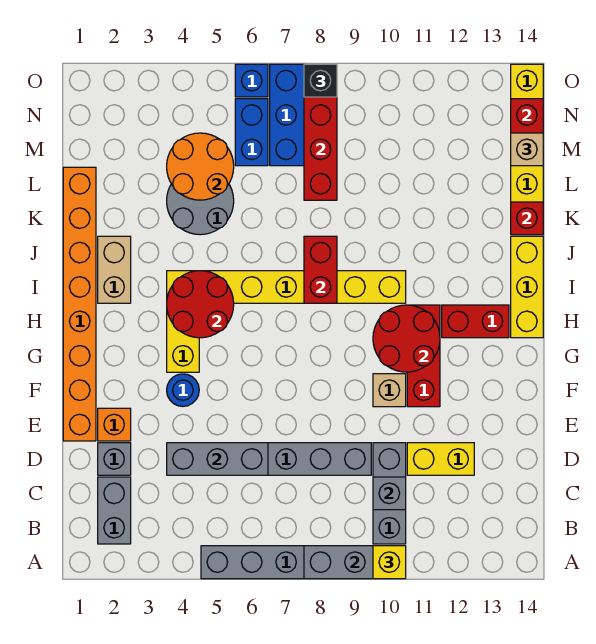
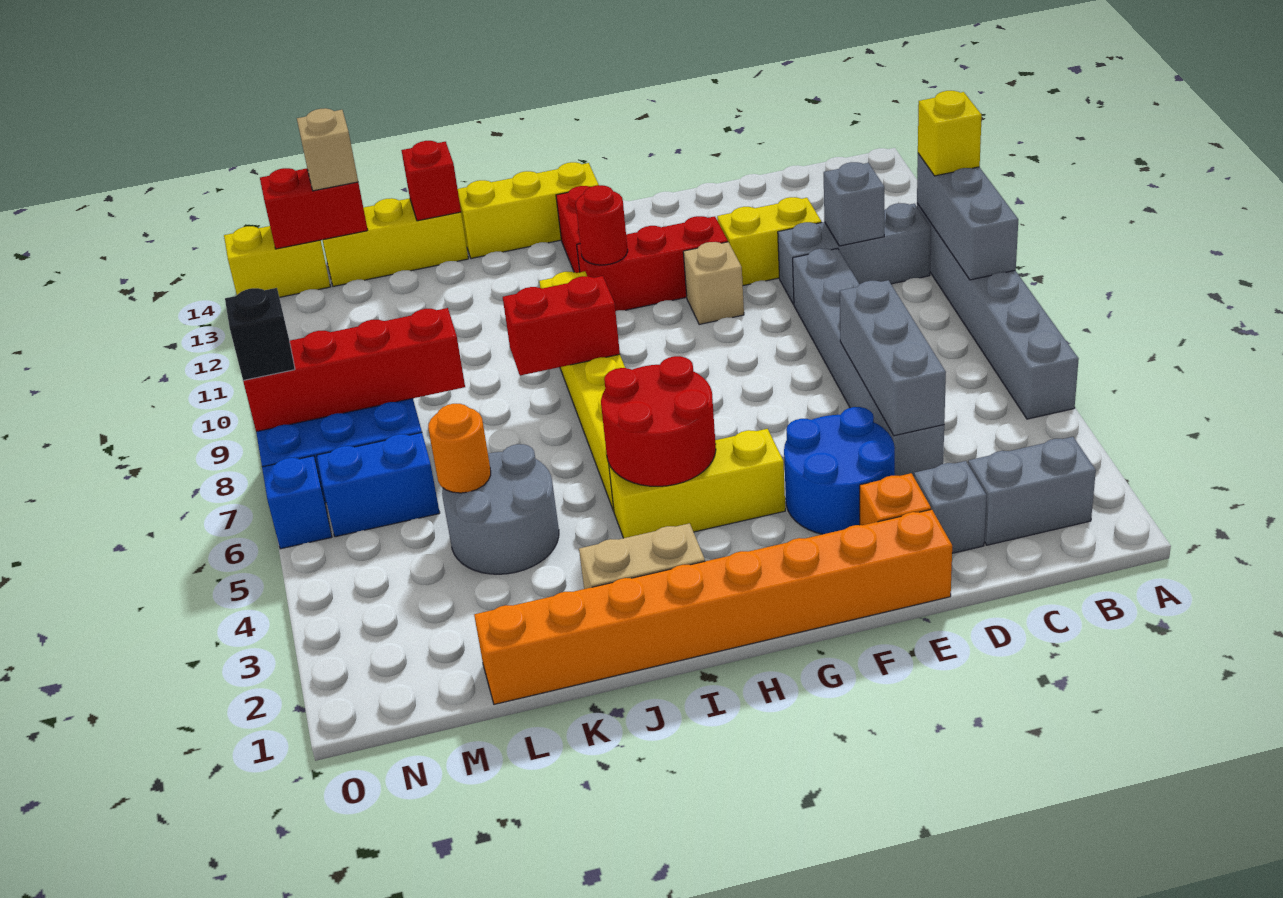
yellow 1x2 brick [407,443,474,475] -> yellow 1x2 brick turned to [717,197,822,286]
blue 1x1 round brick [167,374,199,406] -> blue 2x2 round brick [784,407,895,534]
red 2x2 round brick [373,305,440,372] -> red 1x1 round brick [576,185,628,265]
orange 2x2 round brick [167,133,234,200] -> orange 1x1 round brick [428,404,491,493]

